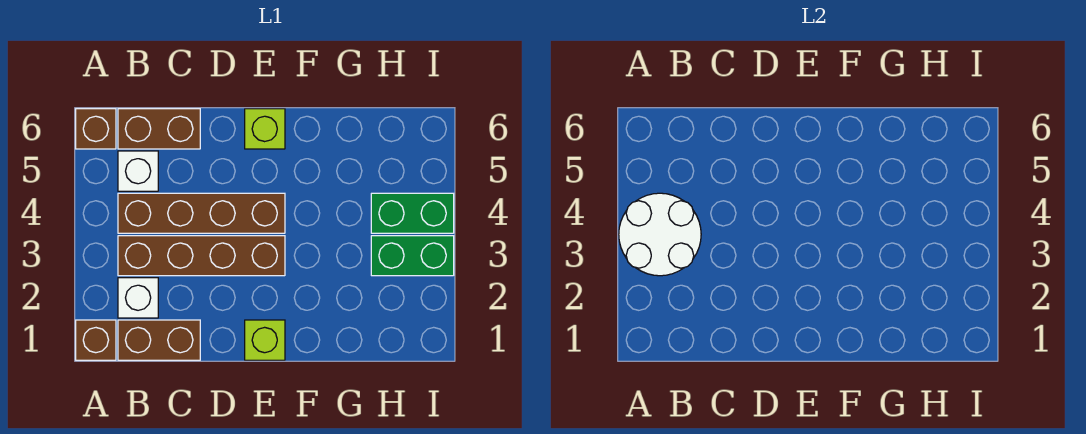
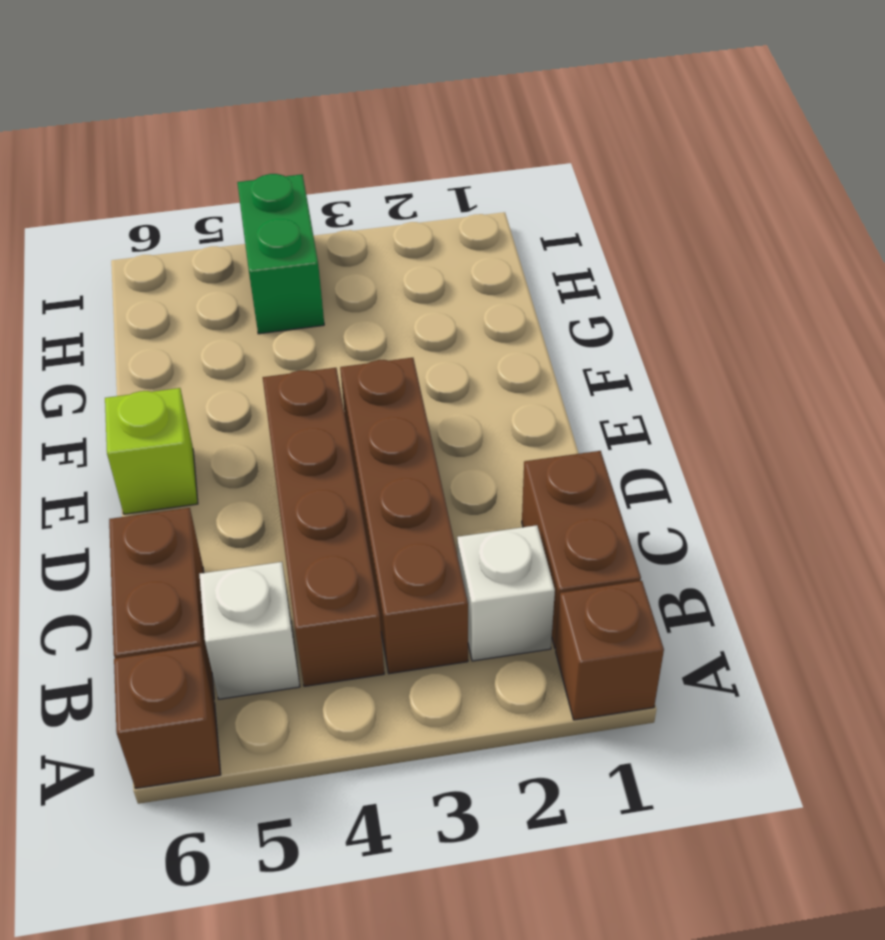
white 2x2 round brick [619,193,701,276] -> none
lime 1x1 brick [245,320,285,360] -> none
green 1x2 brick [371,236,454,276] -> none

